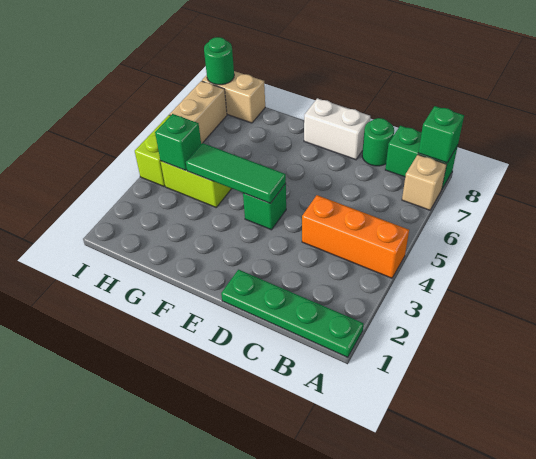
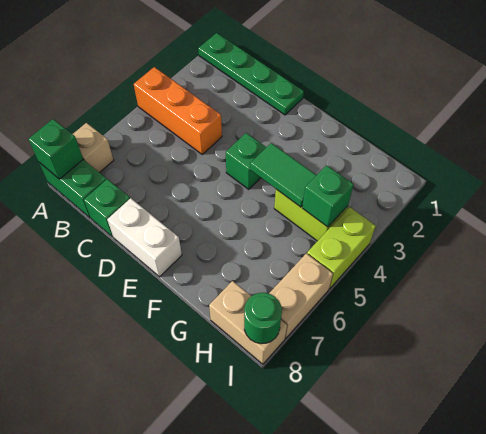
green 1x1 round brick [362,118,394,166] -> green 1x1 brick [84,179,130,237]
green 1x3 tile [186,143,286,203] -> green 1x2 tile [250,143,317,207]

